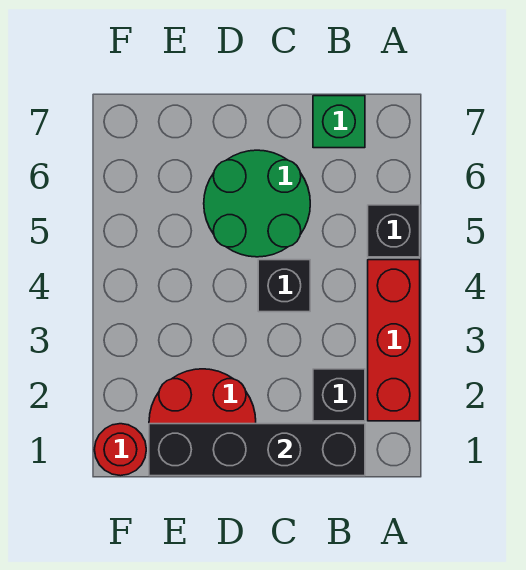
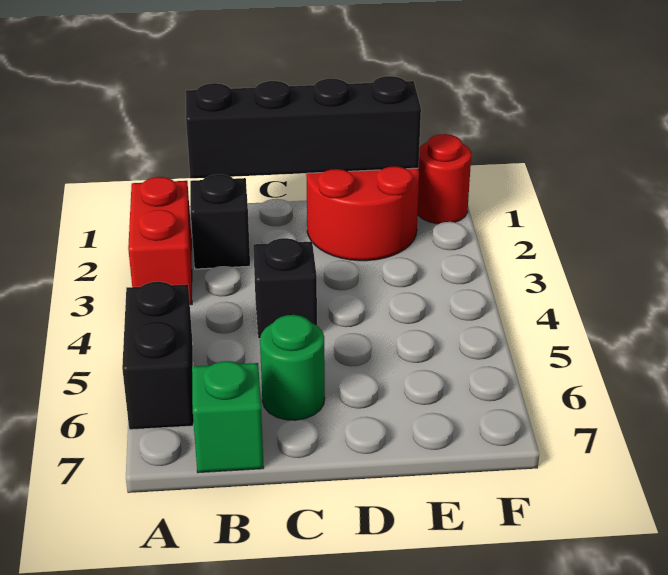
red 1x3 brick [368,260,420,421] -> red 1x2 brick [128,177,192,305]
black 1x1 brick [368,205,420,257] -> black 1x2 brick [122,282,194,430]
green 2x2 round brick [204,150,310,257] -> green 1x1 round brick [260,315,325,420]

